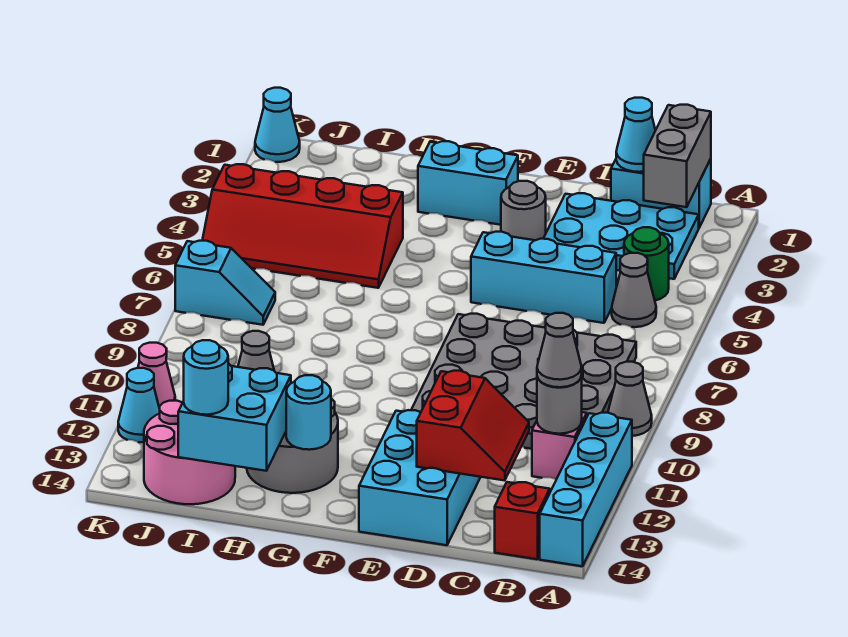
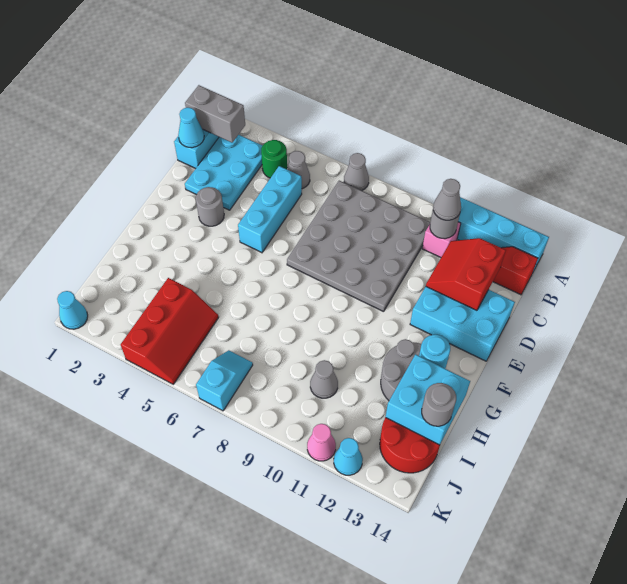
grey 1x1 cone [608,362,652,436] -> grey 1x1 cone moved to [344,153,369,191]
red 2x2 slope [417,371,529,481] -> red 2x2 slope turned to [426,238,506,310]
cyan 1x2 brick [418,141,518,225] -> none
red 2x4 slope [202,164,403,288] -> red 2x3 slope [121,278,219,384]
pink 2x2 round brick [144,401,235,504] -> red 2x2 round brick [380,418,440,473]
cyan 1x1 round brick [184,340,228,415] -> grey 1x1 round brick [422,383,456,426]

